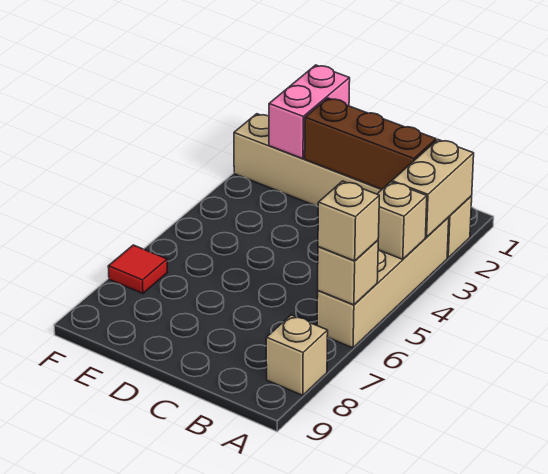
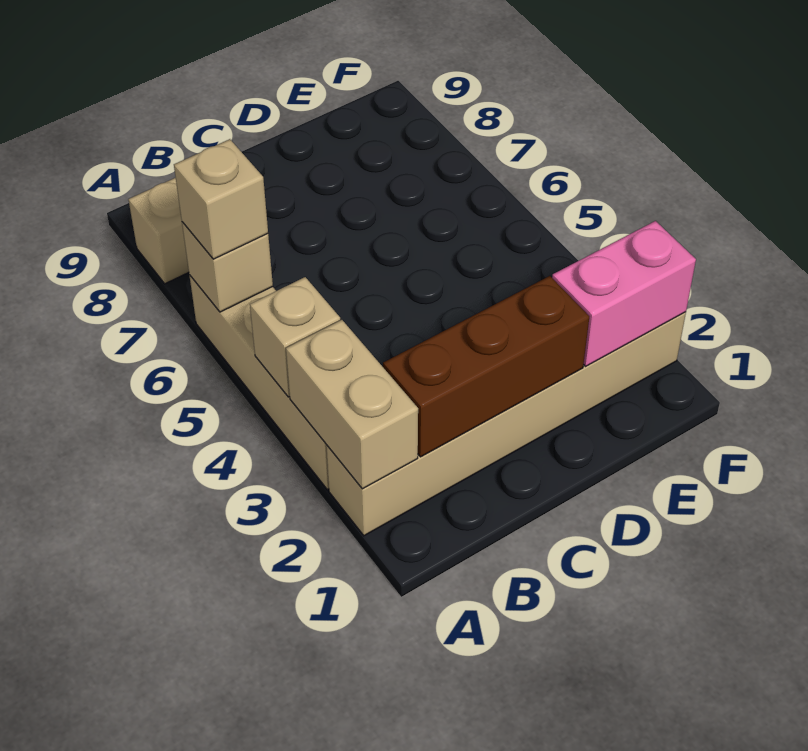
pink 1x2 brick [269,65,350,159] -> pink 1x2 brick turned to [552,221,696,366]
red 1x1 tile [108,245,167,294] -> none

